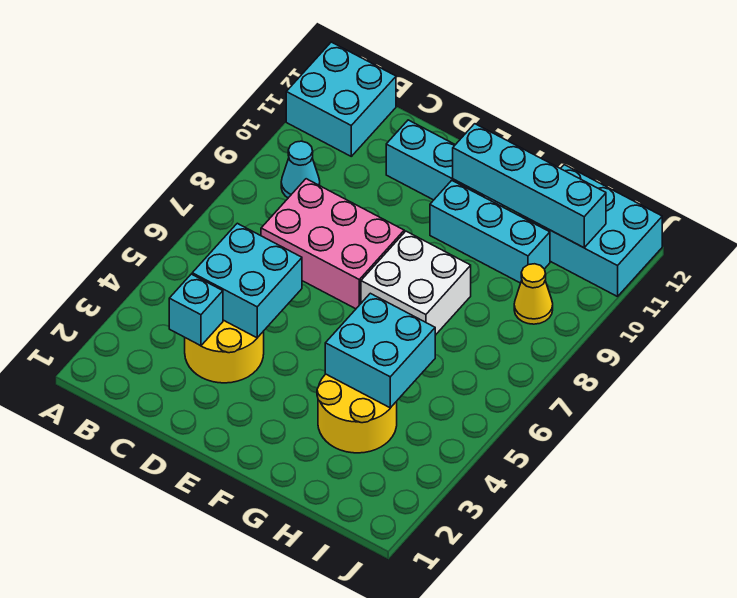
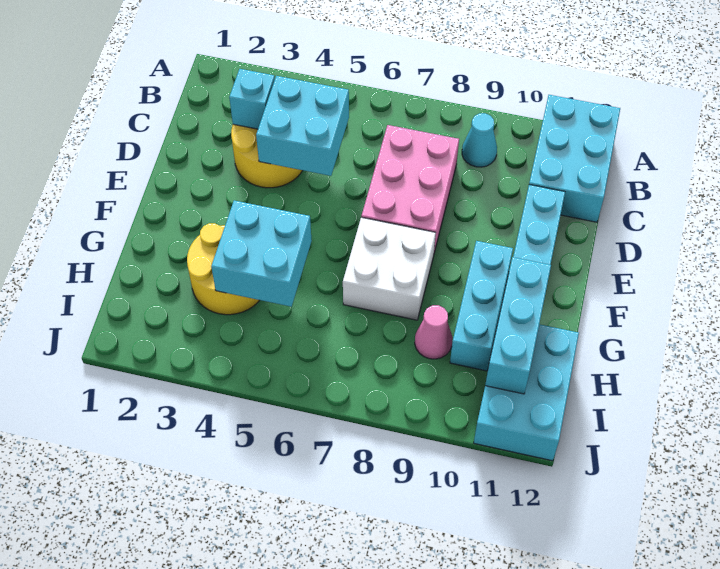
cyan 2x2 brick [286,42,396,156] -> cyan 2x3 brick [529,95,620,222]
cyan 1x4 brick [453,124,606,248] -> cyan 1x3 brick [485,257,551,394]
none -> pink 1x1 cone [415,305,453,359]
yellow 1x1 cone [514,264,553,324] -> none

